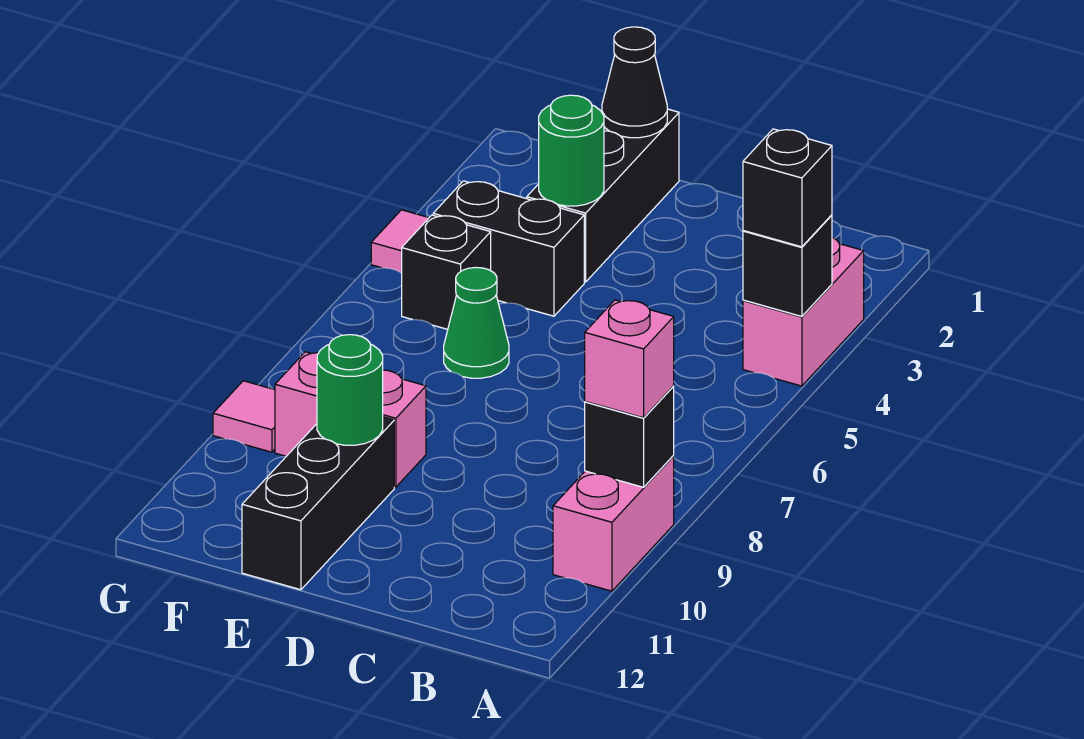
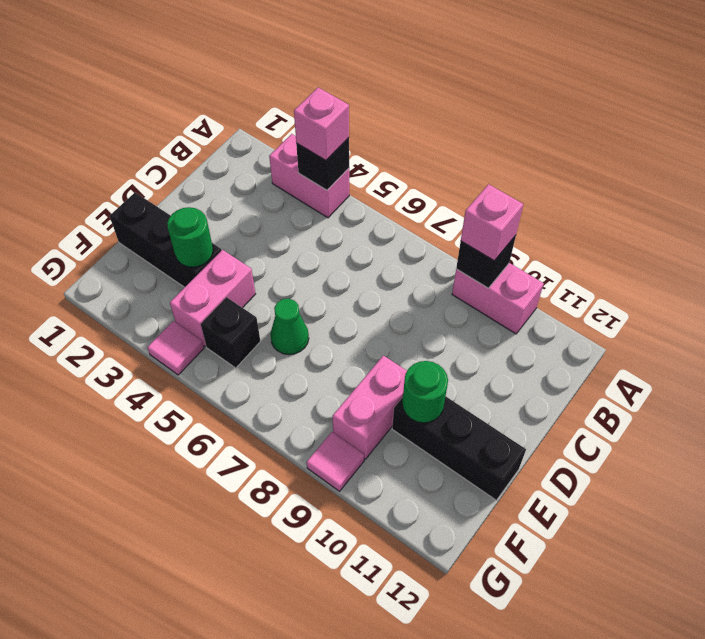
black 1x1 brick [743,129,832,247] -> pink 1x1 brick [294,87,349,160]
black 1x1 cone [602,27,667,138] -> none
black 1x2 brick [433,181,584,316] -> pink 1x2 brick [170,250,255,346]

